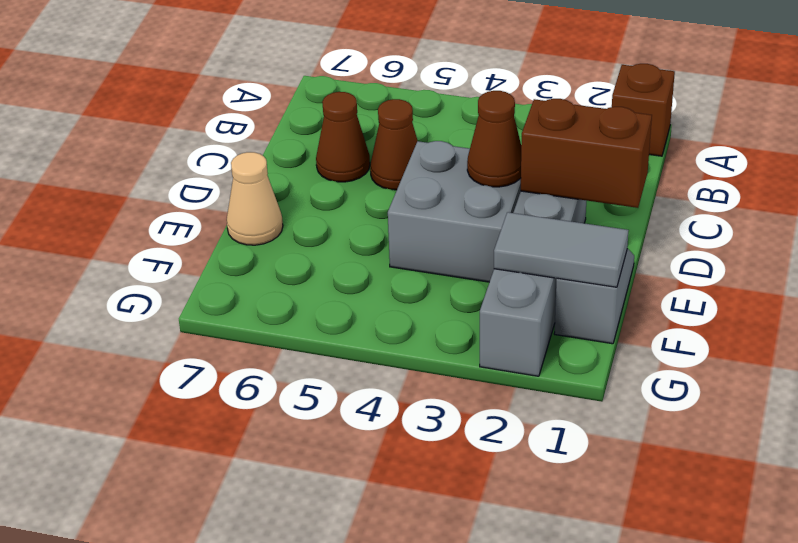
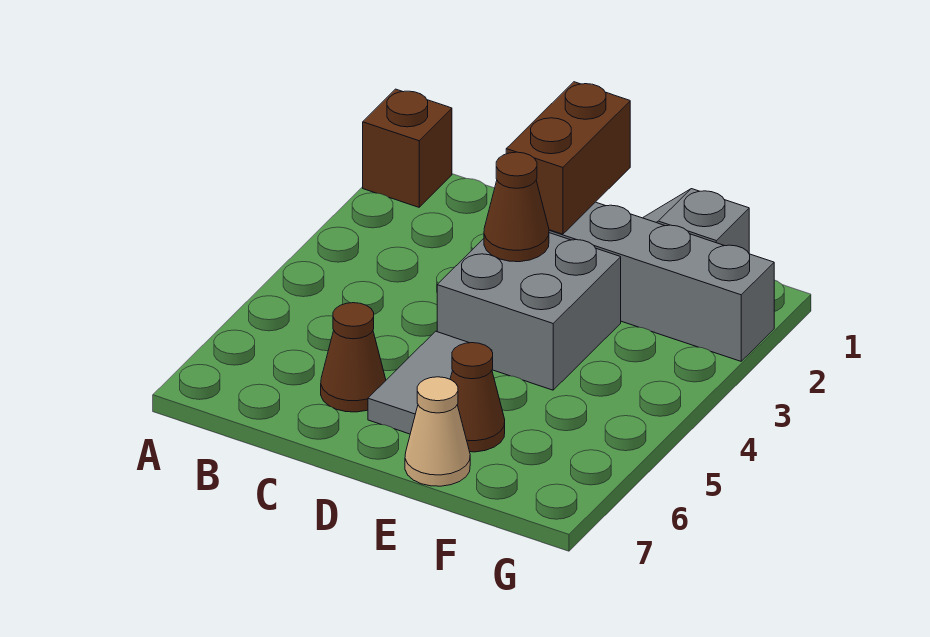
brown 1x1 cone [370,99,418,190] -> brown 1x1 cone moved to [450,343,505,452]
grey 1x2 tile [494,212,629,287] -> grey 1x2 tile moved to [368,331,492,434]

